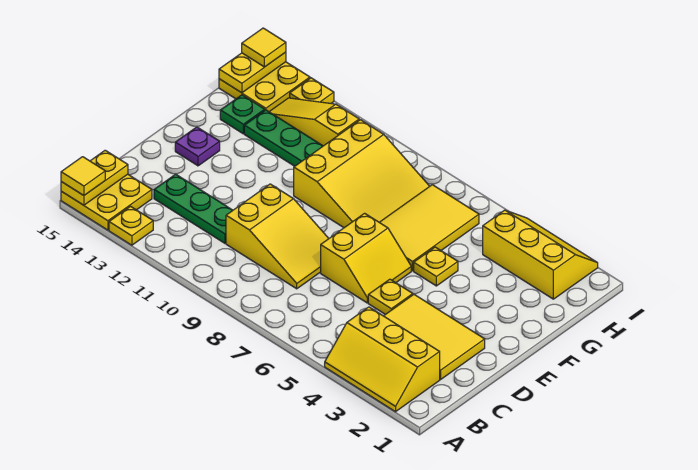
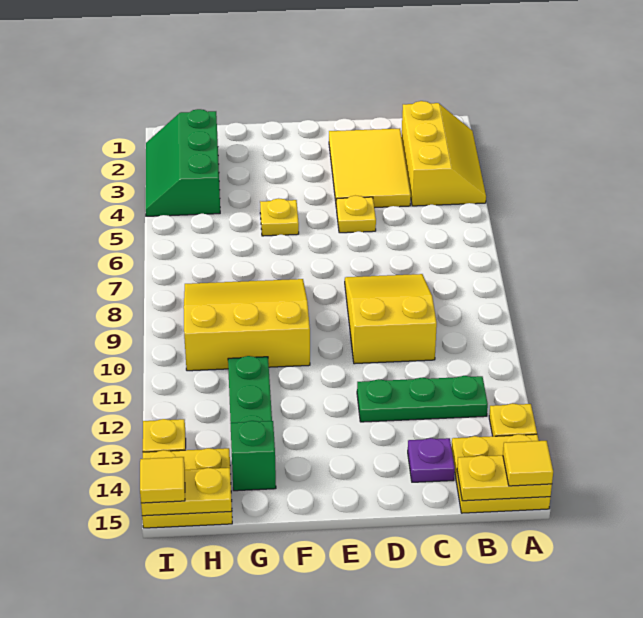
green 1x3 plate [154,174,233,243] -> green 1x3 plate turned to [357,376,488,422]
yellow 2x2 slope [321,213,411,303] -> none
purple 1x1 plate [175,127,220,166] -> purple 1x1 plate moved to [408,438,455,482]
yellow 2x3 tile [379,185,479,271] -> none
green 1x1 plate [220,95,265,134] -> green 1x1 brick [230,421,276,491]
yellow 2x3 slope [483,210,598,299] -> green 2x3 slope [145,109,220,216]
yellow 1x3 slope [269,98,359,146] -> none

